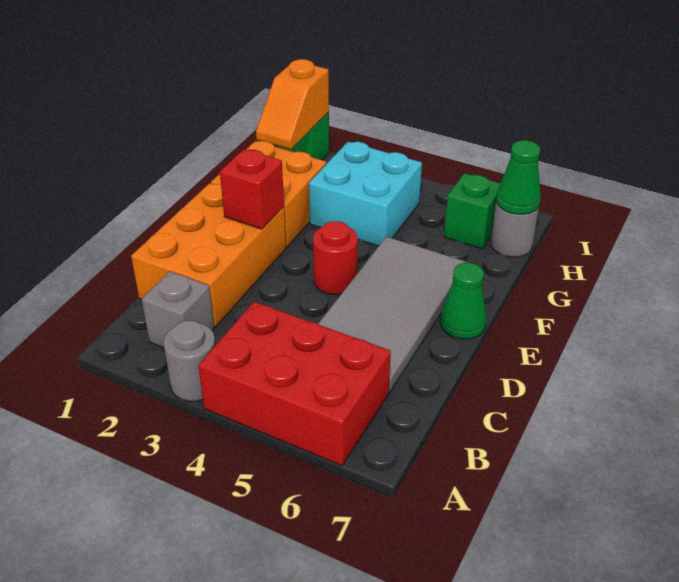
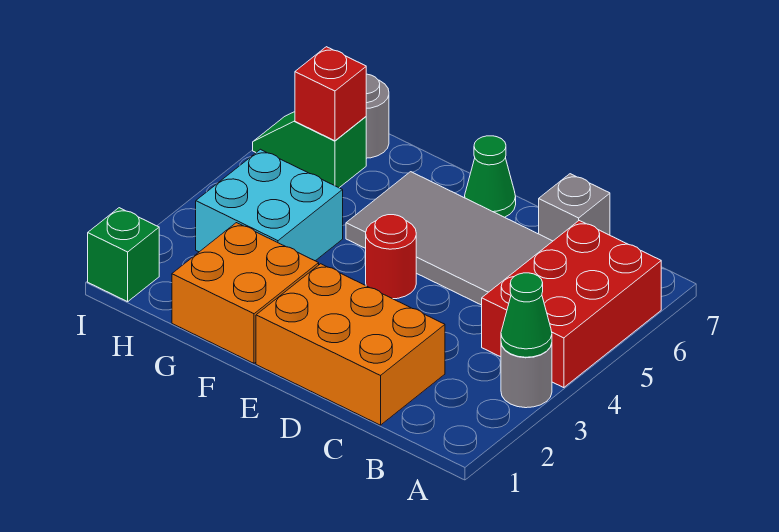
grey 1x1 brick [142,271,214,348] -> grey 1x1 brick moved to [539,174,610,241]
red 1x1 brick [220,149,284,229] -> red 1x1 brick moved to [295,47,366,141]
orange 1x2 slope [256,59,329,149] -> none
green 1x1 cone [496,140,541,214] -> green 1x1 cone moved to [501,273,552,357]

